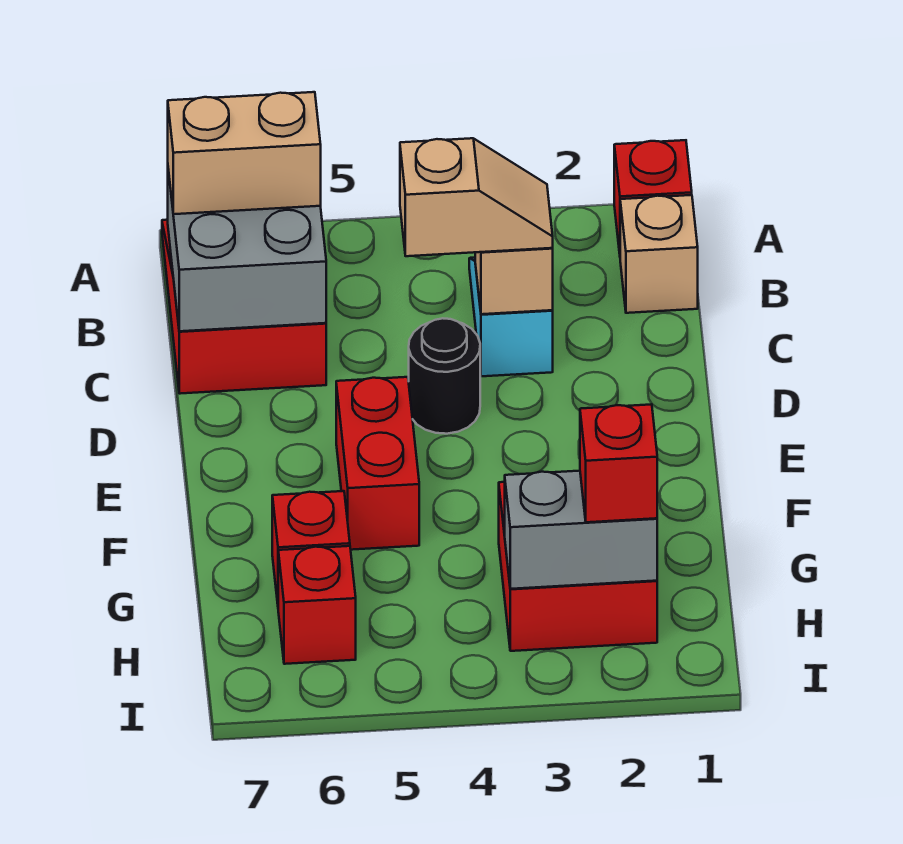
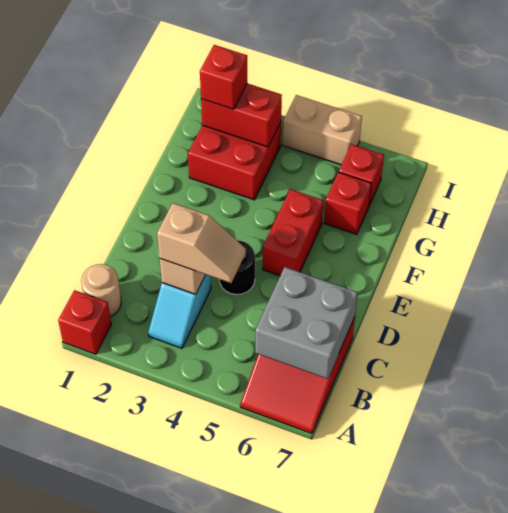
tan 1x1 brick [620,195,698,313] -> tan 1x1 round brick [81,264,121,317]
tan 1x2 brick [168,92,321,214] -> tan 1x2 brick moved to [283,95,362,165]
tan 1x2 slope [400,138,553,256] -> tan 1x2 slope turned to [157,203,246,283]
grey 1x2 brick [505,471,657,589] -> red 1x2 brick [201,83,282,147]

